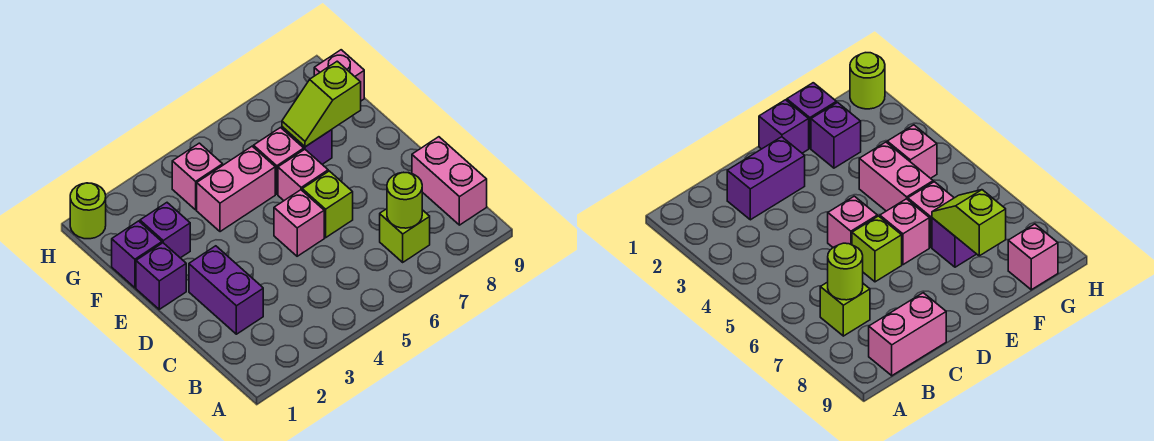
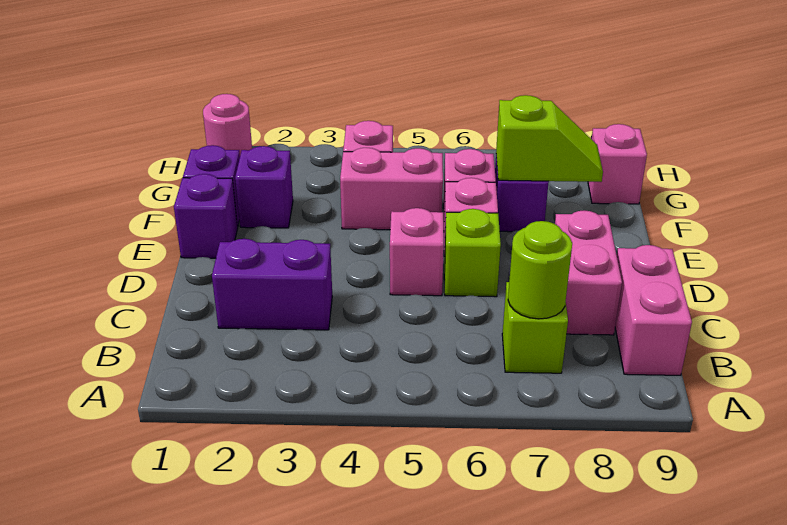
purple 1x2 brick [189,246,263,334] -> purple 1x2 brick turned to [212,239,332,330]
none -> pink 1x2 brick [555,210,622,335]
lime 1x2 slope [282,61,361,147] -> lime 1x2 slope turned to [496,95,603,182]
lime 1x1 round brick [70,183,106,239] -> pink 1x1 round brick [203,94,252,155]

